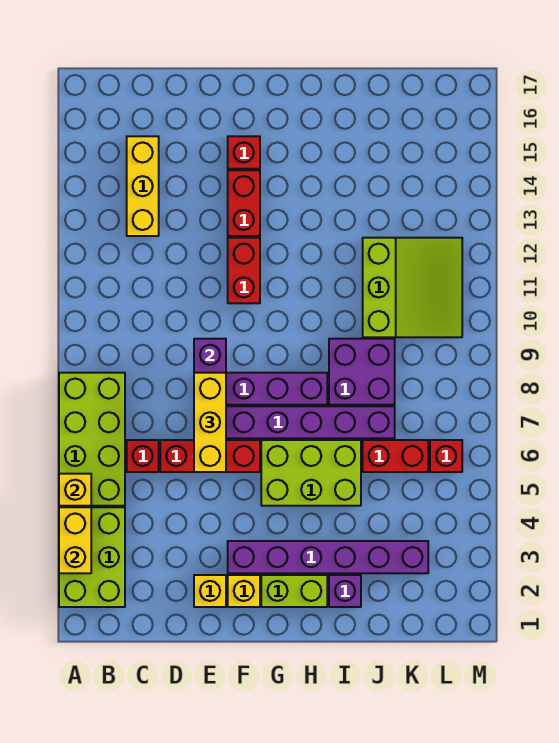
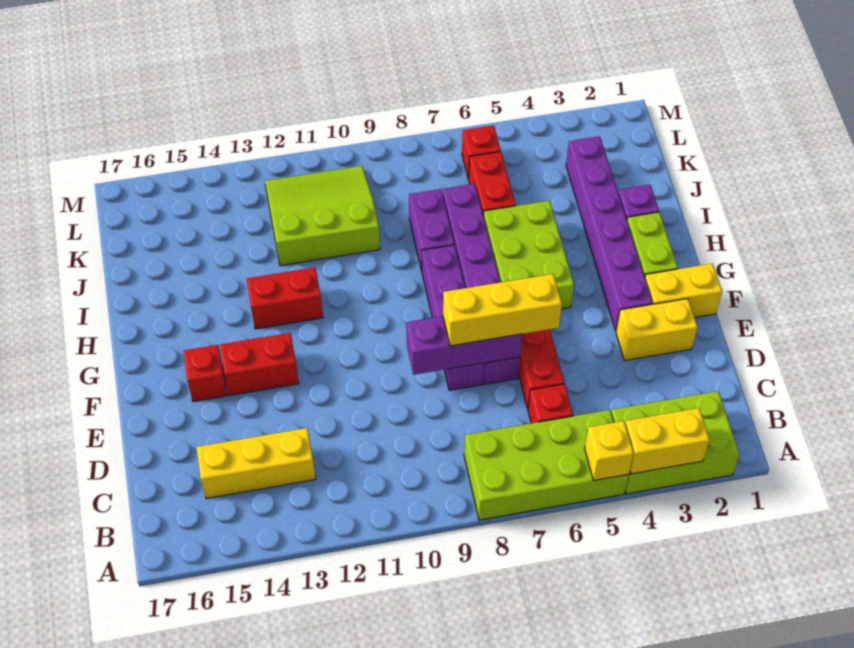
yellow 1x1 brick [194,575,226,607] -> yellow 1x2 brick [616,299,697,361]
yellow 1x1 brick [228,575,260,607] -> yellow 1x2 brick [645,263,722,317]
red 1x2 brick [228,238,260,303] -> red 1x2 brick moved to [247,268,323,329]
purple 2x2 brick [329,339,395,405] -> purple 1x2 brick [409,189,455,271]

